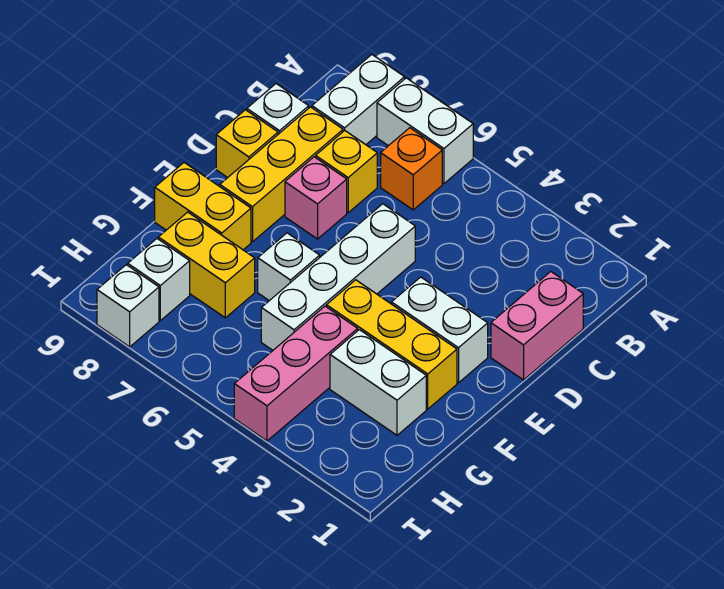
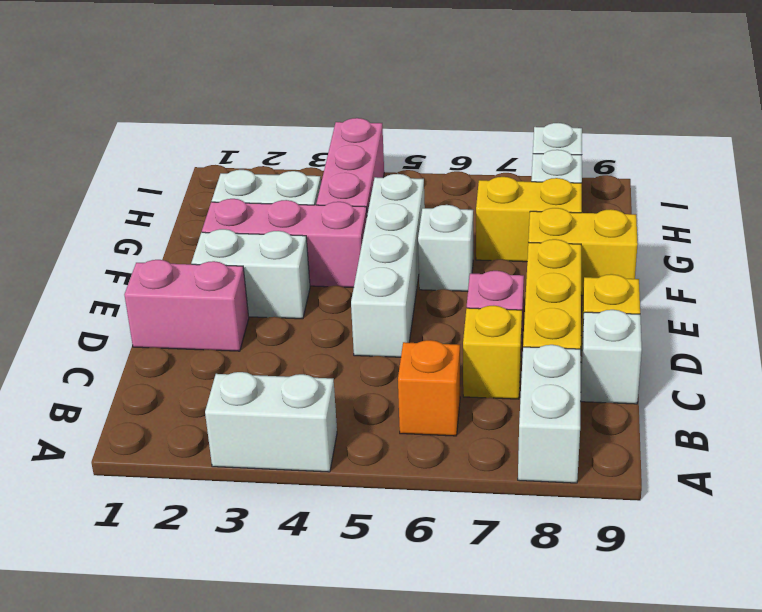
white 1x2 brick [377,78,473,184] -> white 1x2 brick moved to [205,372,337,472]
pink 1x2 brick [491,272,583,380] -> pink 1x2 brick turned to [124,260,249,351]
yellow 1x3 brick [326,280,457,409] -> pink 1x3 brick [202,199,367,288]

